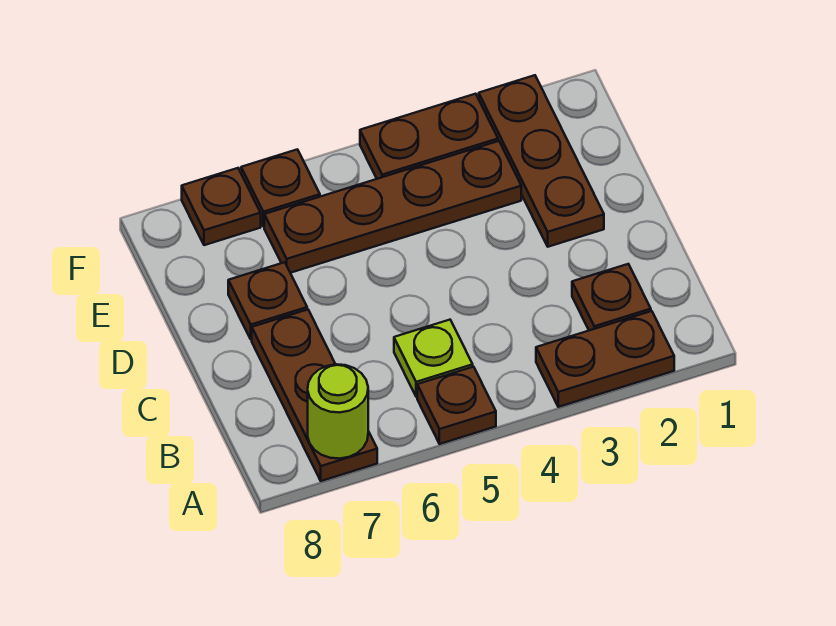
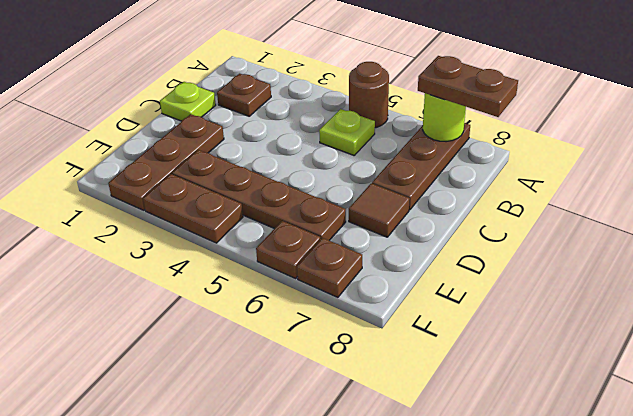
brown 1x2 plate [536,311,674,407] -> brown 1x2 plate moved to [418,56,518,117]
brown 1x1 plate [417,367,496,444] -> brown 1x1 round brick [349,62,389,128]
none -> lime 1x1 plate [160,82,216,121]
brown 1x1 plate [228,262,307,339] -> brown 1x1 tile [349,183,410,237]

